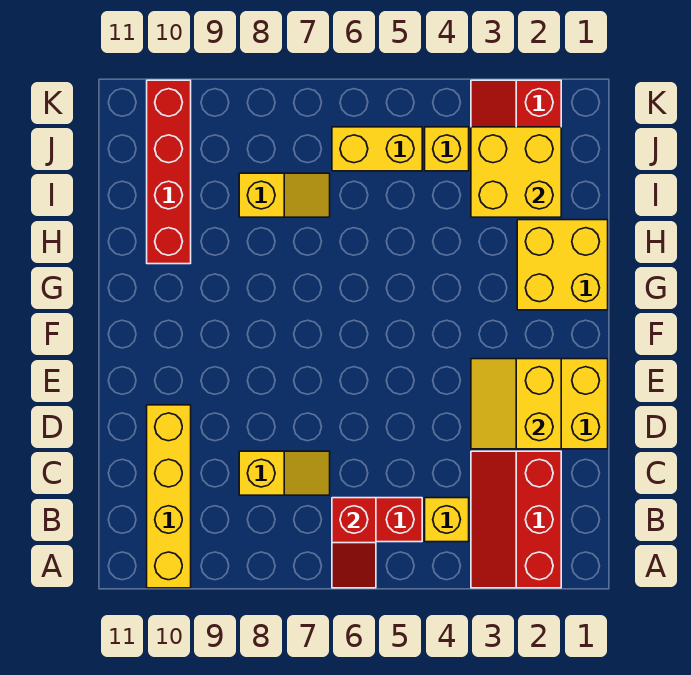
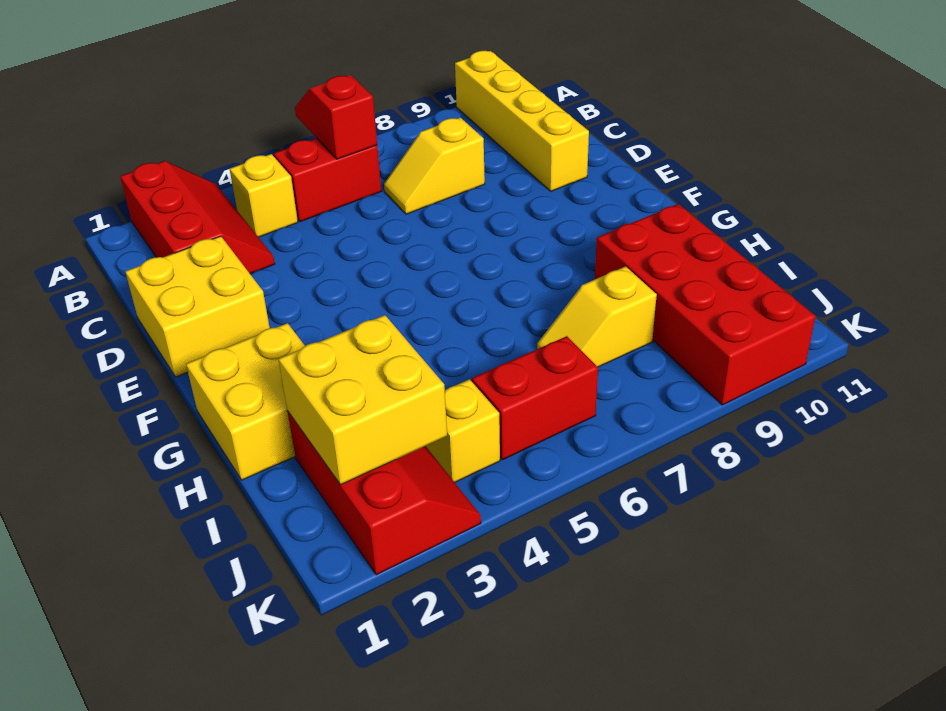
yellow 2x2 slope [471,359,561,449] -> none
red 1x4 brick [147,80,191,264] -> red 2x4 brick [595,204,816,405]
yellow 1x2 brick [332,127,422,171] -> red 1x2 brick [472,336,598,460]

